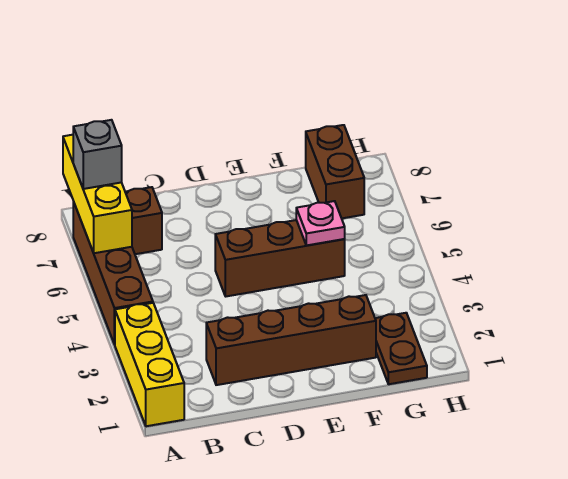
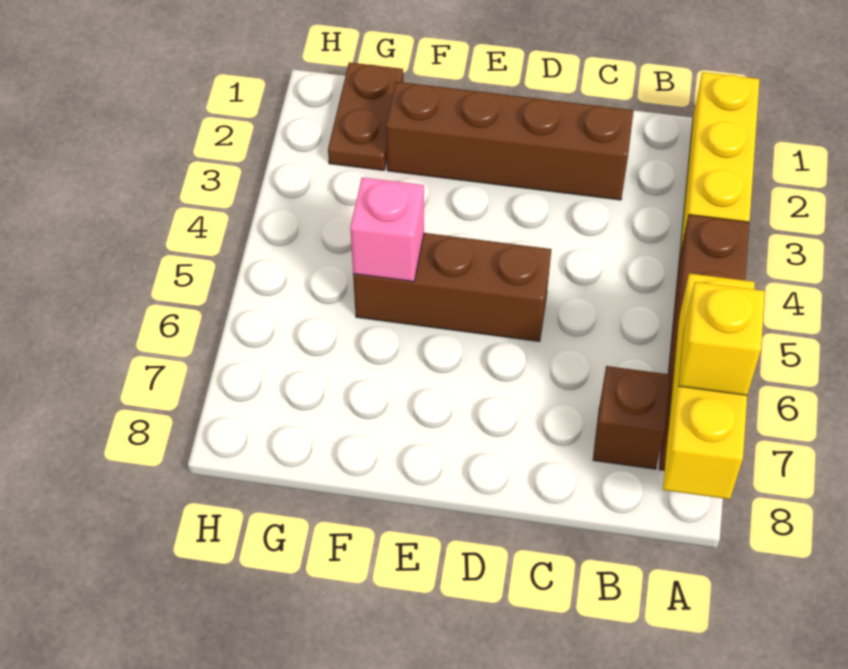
grey 1x1 brick [73,120,122,189] -> yellow 1x1 brick [679,282,765,395]
pink 1x1 plate [296,201,345,245] -> pink 1x1 brick [350,177,424,282]
brown 1x2 brick [306,125,364,218] -> none

